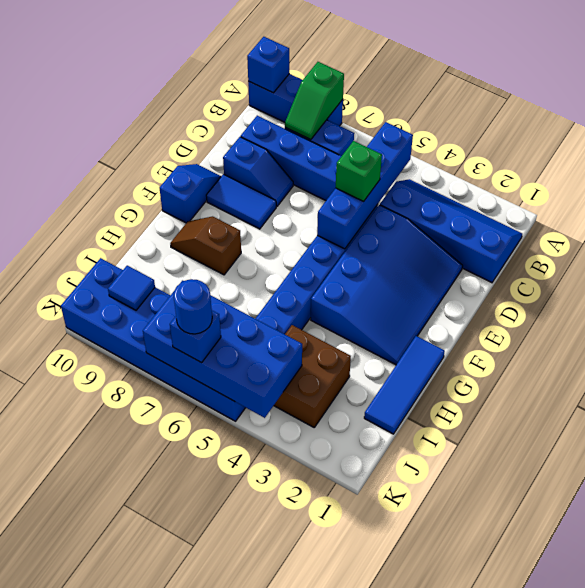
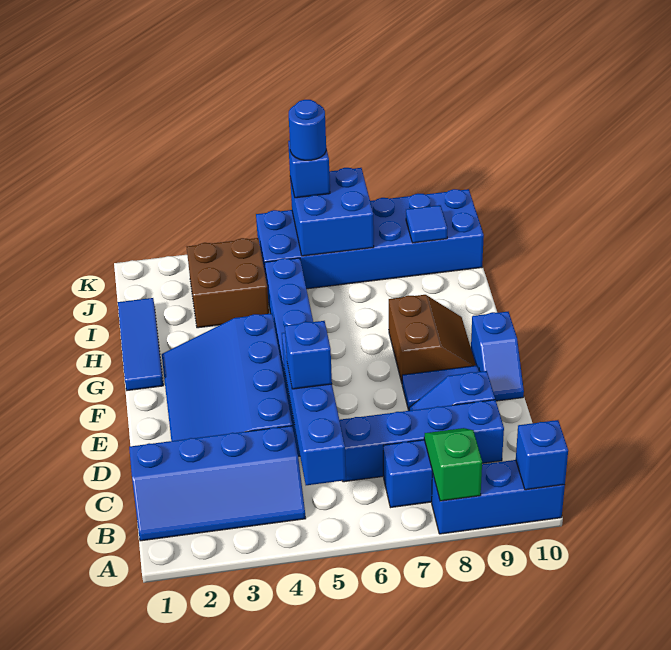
green 1x1 brick [336,141,382,201] -> blue 1x1 brick [285,321,332,389]
brown 1x2 slope [170,217,241,275] -> brown 2x2 slope [389,295,476,383]
blue 2x4 brick [143,281,302,418] -> blue 2x2 brick [290,168,374,256]

